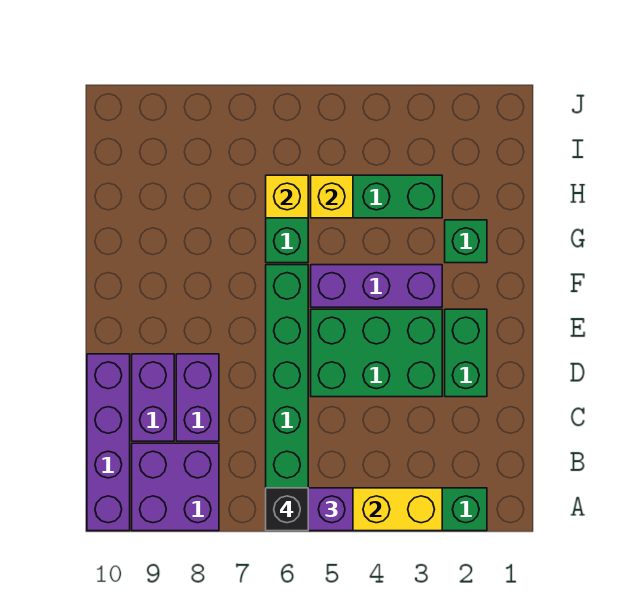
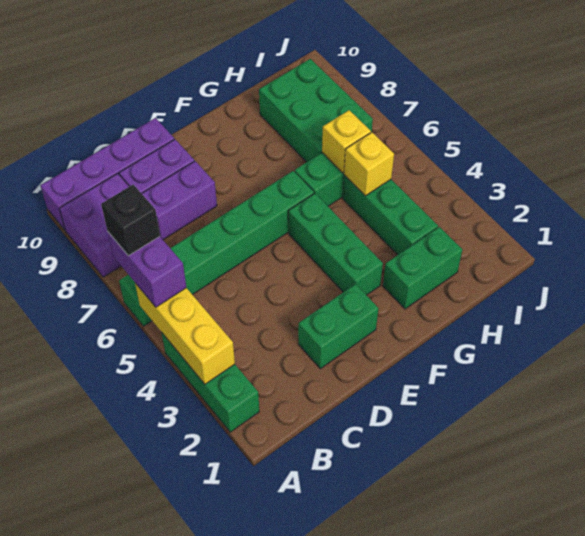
green 2x3 brick [311,309,442,397] -> green 2x3 brick moved to [259,59,373,162]
purple 1x3 brick [311,265,442,307] -> green 1x3 brick [288,194,383,295]
green 1x1 brick [445,220,487,263] -> green 1x2 brick [383,227,462,309]

